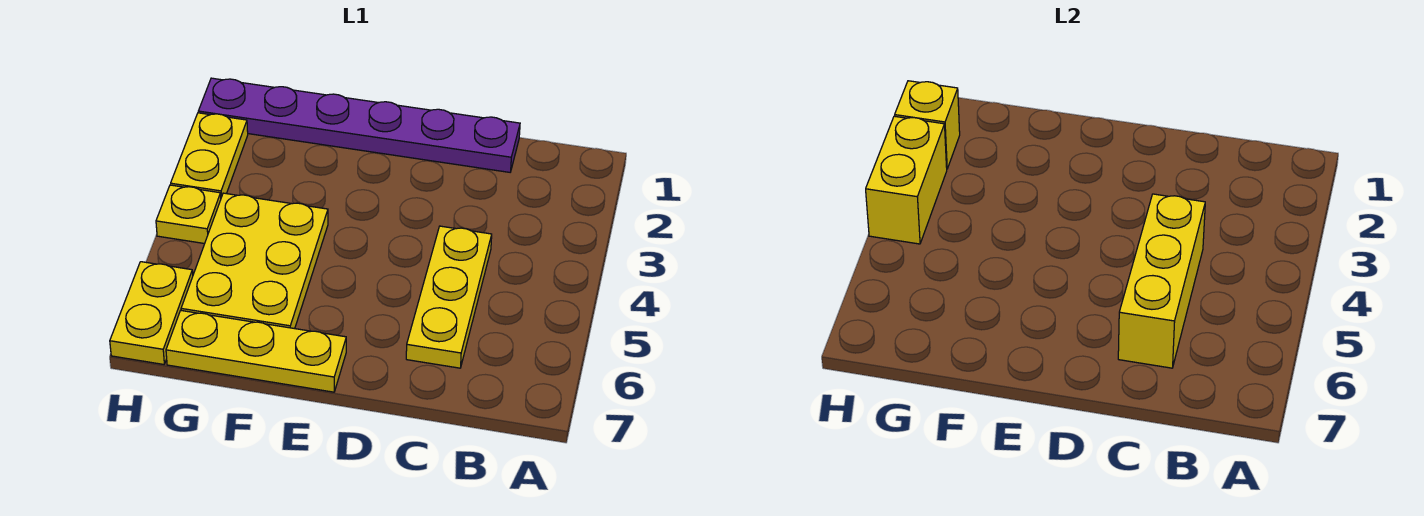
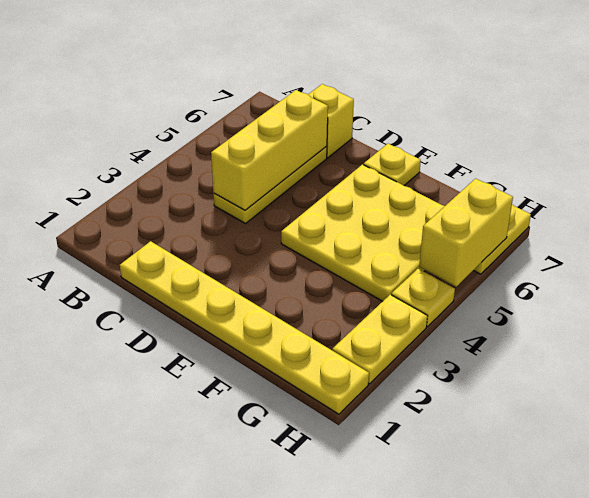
purple 1x6 plate [198,78,520,172] -> yellow 1x6 plate [120,241,369,414]
yellow 1x3 plate [166,311,346,392] -> yellow 1x1 plate [364,144,421,185]
yellow 2x3 plate [181,193,328,329] -> yellow 3x3 plate [281,164,444,301]
yellow 1x1 brick [895,81,960,169] -> yellow 1x1 brick moved to [308,84,354,158]
yellow 1x2 brick [866,116,947,244] -> yellow 1x2 brick moved to [419,179,513,287]

